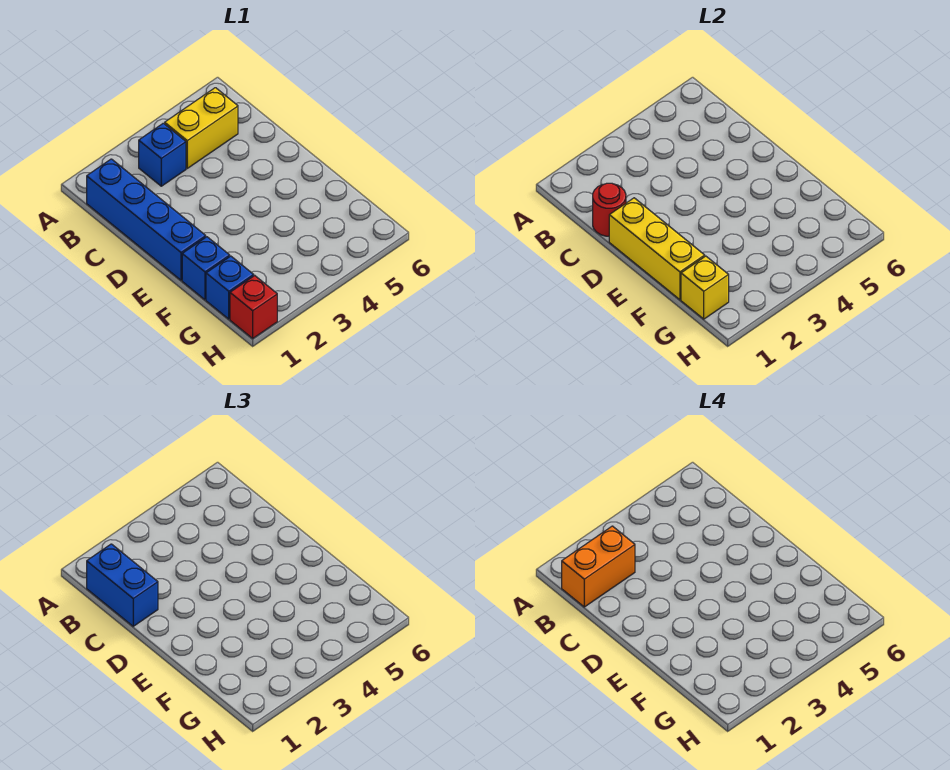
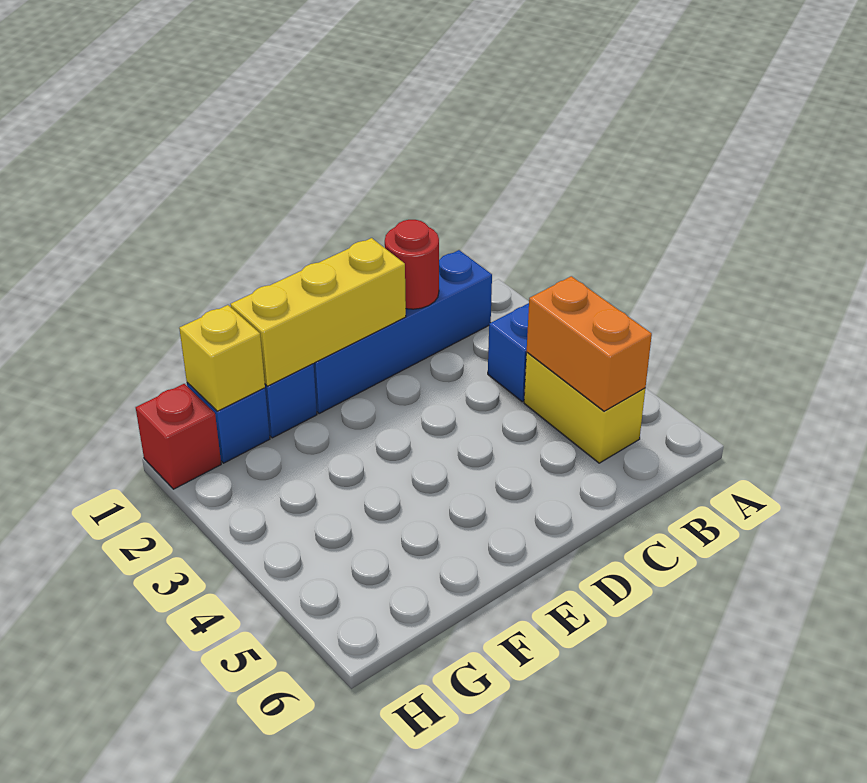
blue 1x2 brick [87,544,158,626] -> none
orange 1x2 brick [562,526,635,607] -> orange 1x2 brick moved to [527,276,652,411]

